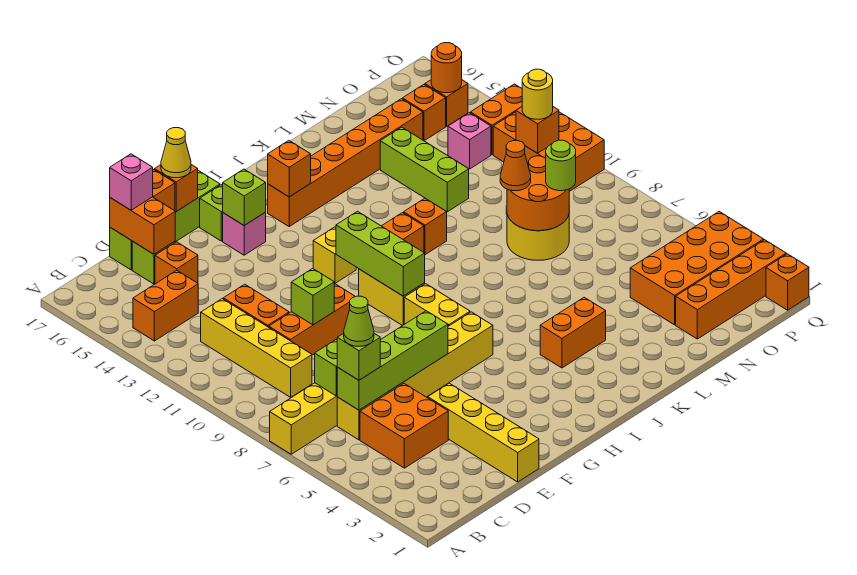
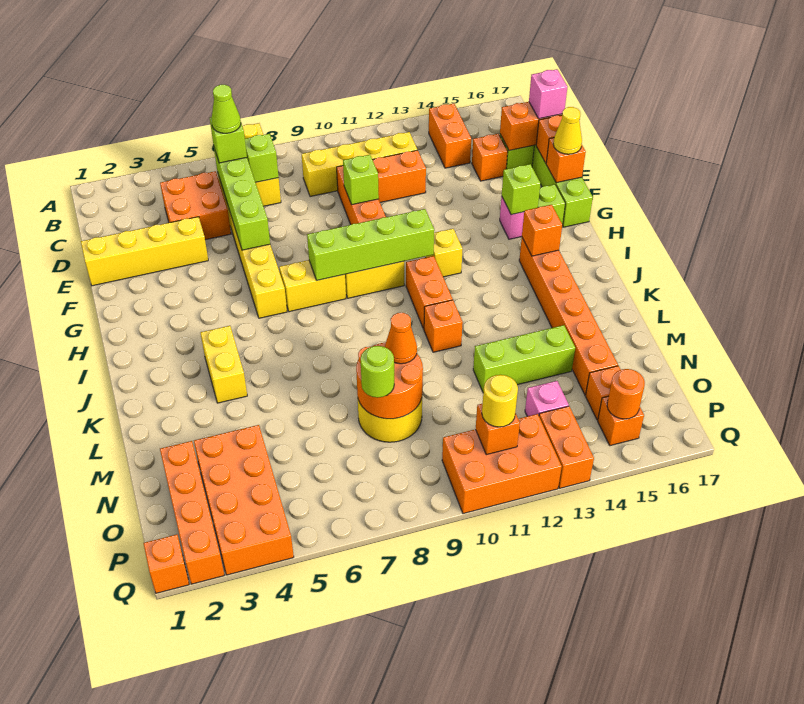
lime 1x3 brick [336,211,425,296] -> lime 1x4 brick [307,209,434,280]
orange 1x2 brick [540,297,606,368] -> yellow 1x2 brick [201,326,247,403]

